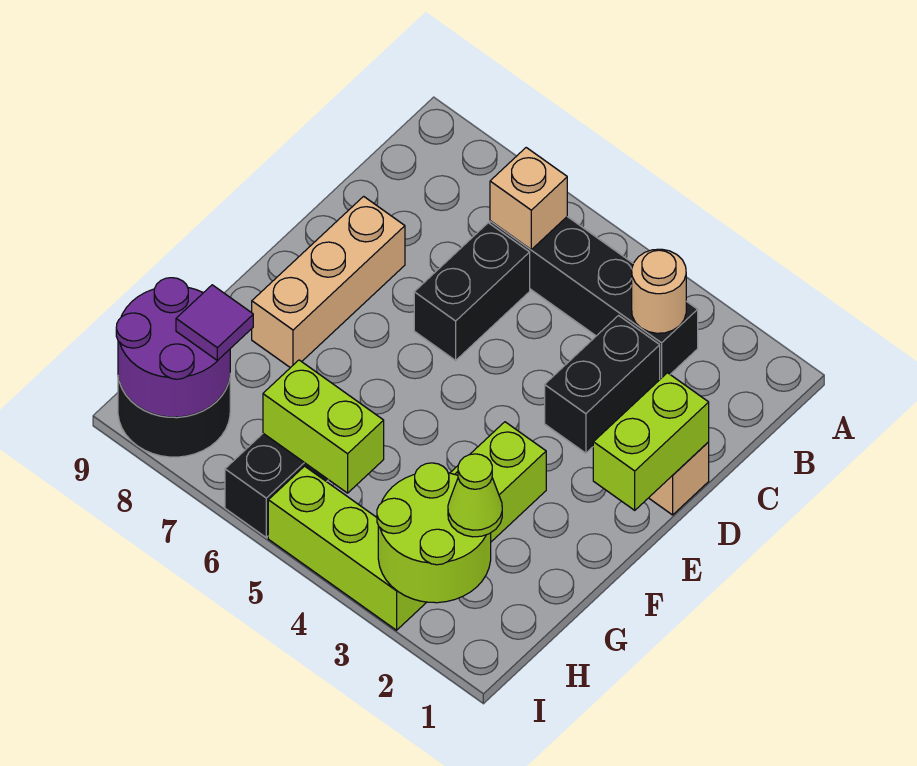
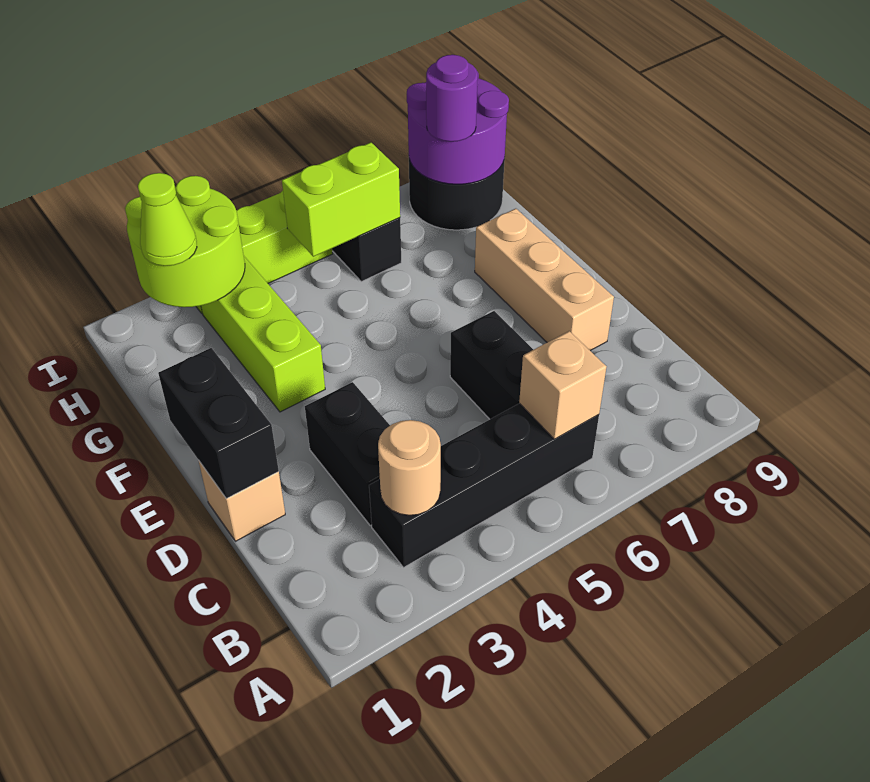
lime 1x2 brick [593,373,709,510] -> black 1x2 brick [158,348,279,499]
purple 1x1 tile [176,285,253,361] -> purple 1x1 round brick [426,55,478,142]

